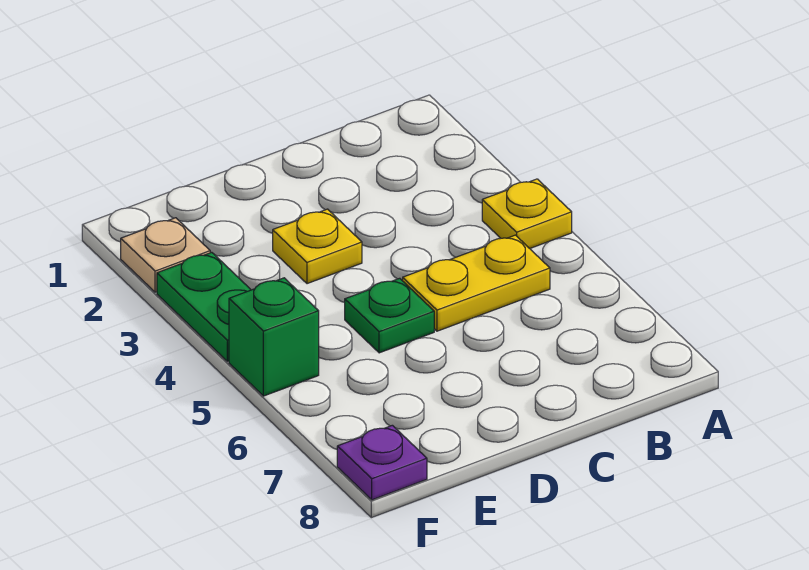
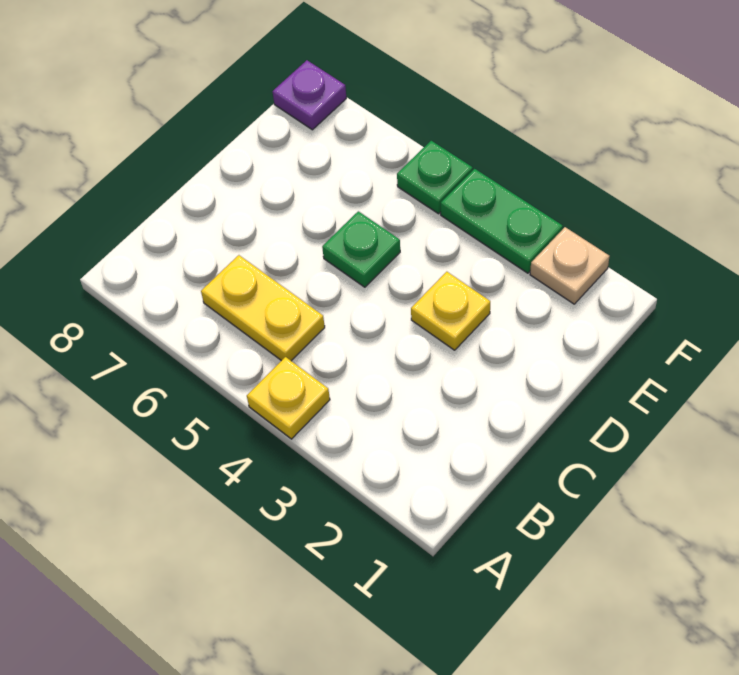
yellow 1x2 plate [403,235,550,331] -> yellow 1x2 plate turned to [201,255,325,361]
green 1x1 brick [229,278,319,396] -> green 1x1 plate [397,141,473,214]

